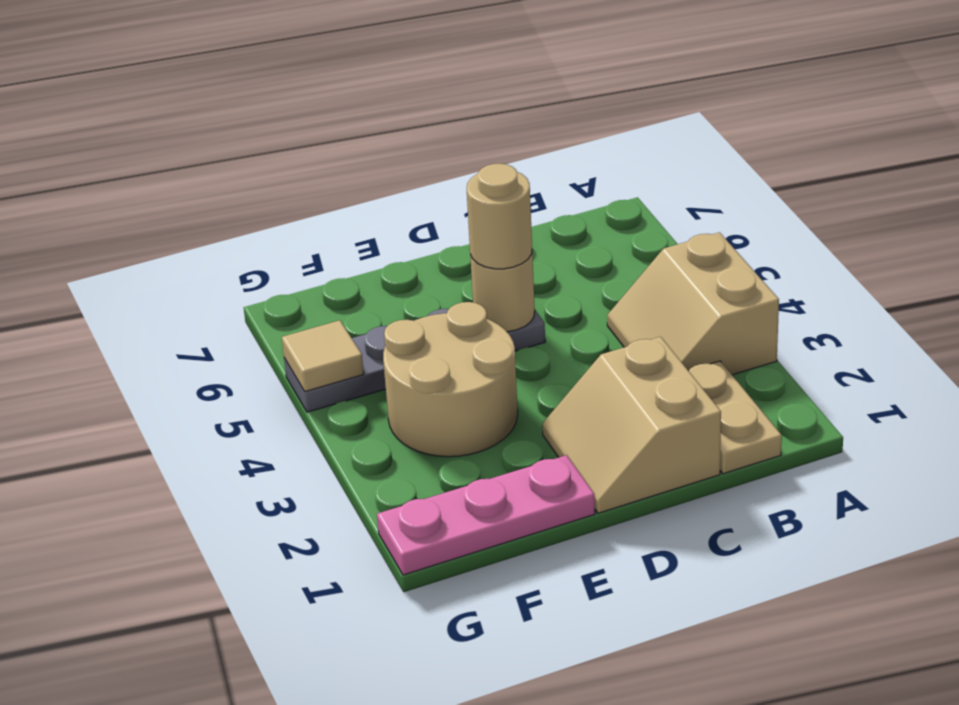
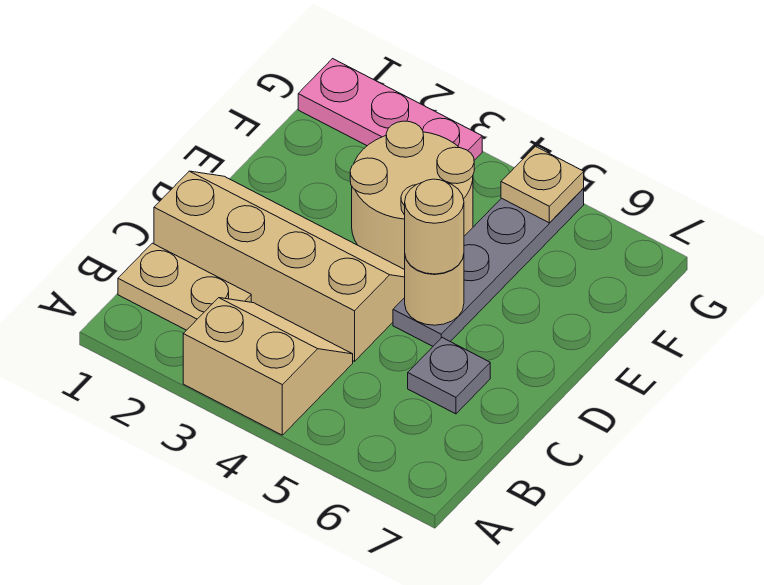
tan 2x2 slope [542,337,721,513] -> tan 2x4 slope [154,171,405,361]
none -> grey 1x1 plate [408,338,490,414]
pink 1x3 plate [377,455,595,575] -> pink 1x3 plate turned to [298,59,482,160]
tan 1x1 tile [282,320,364,392] -> tan 1x1 plate [501,146,584,223]

